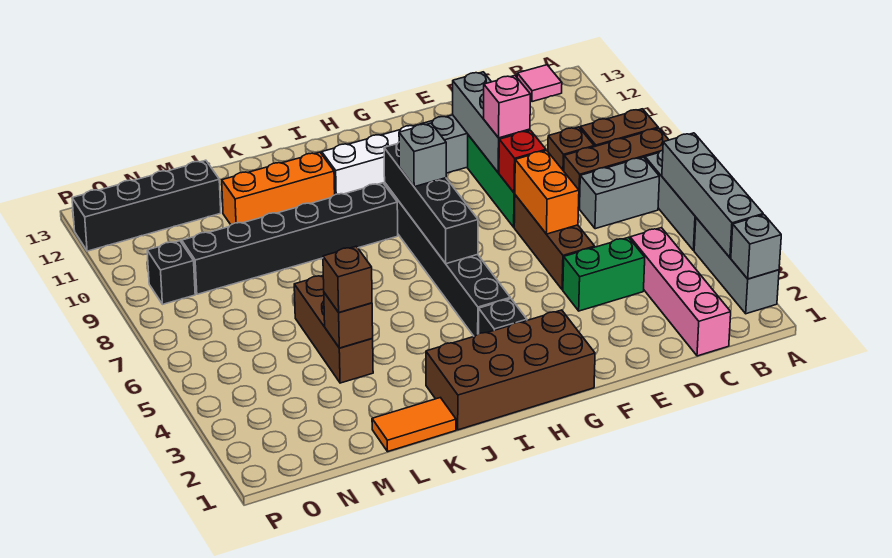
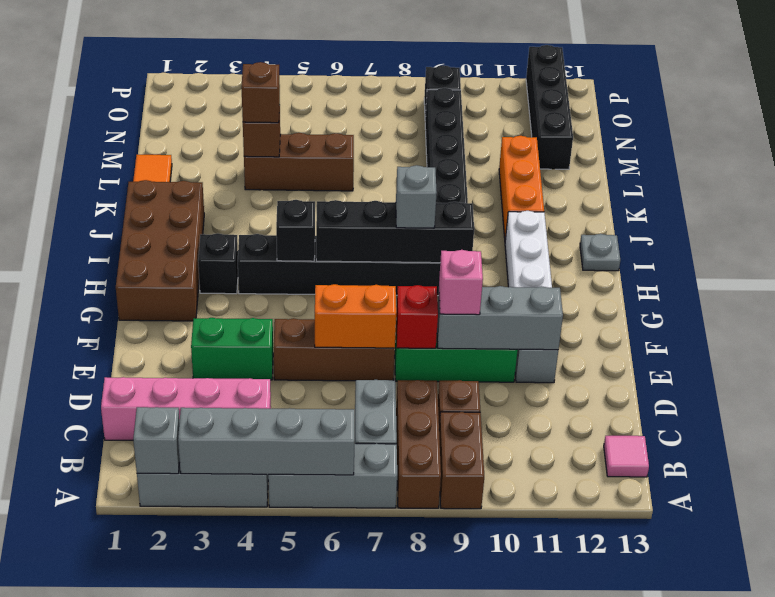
green 1x2 brick [563,237,645,311] -> green 1x2 brick turned to [191,318,273,380]
none -> black 1x1 brick [276,200,315,261]
none -> grey 1x1 plate [580,234,620,271]

